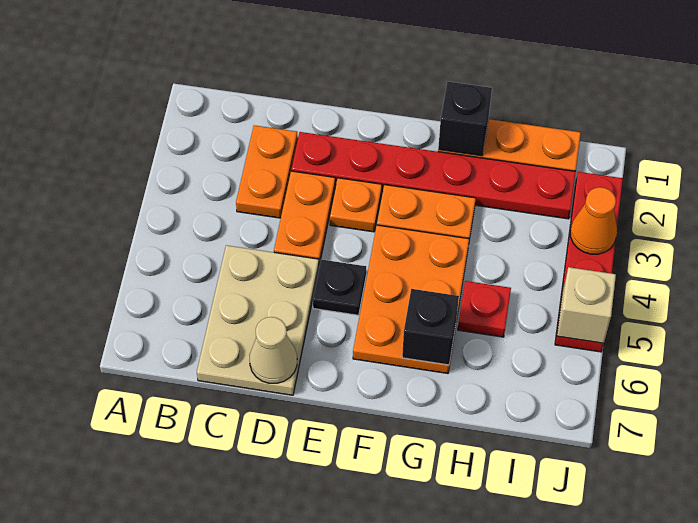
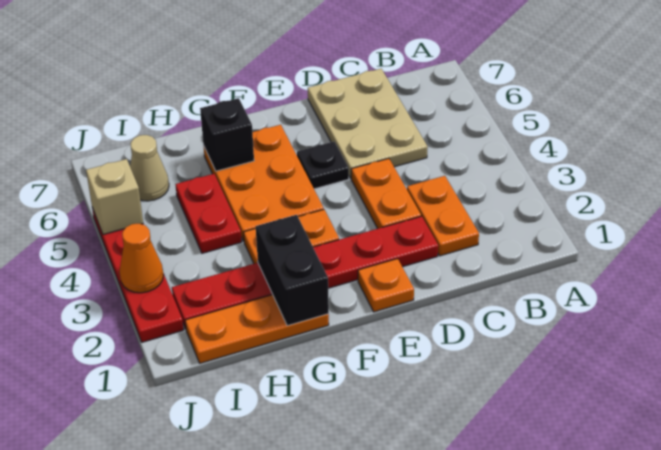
tan 1x1 cone [250,317,297,383] -> tan 1x1 cone moved to [130,135,169,201]
orange 1x1 plate [330,178,382,232] -> orange 1x1 plate moved to [358,259,414,312]
black 1x1 brick [438,81,492,156] -> black 1x2 brick [256,215,329,326]
red 1x1 plate [458,281,511,337] -> red 1x2 plate [175,174,242,253]

